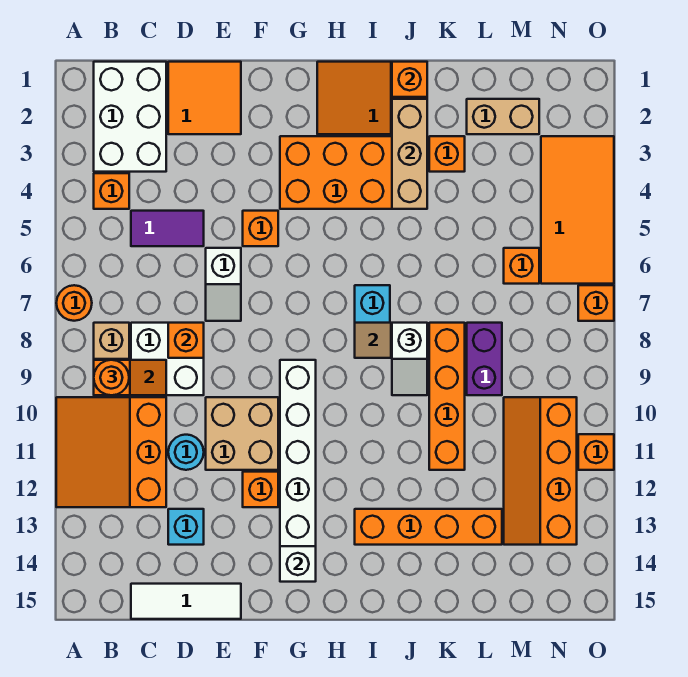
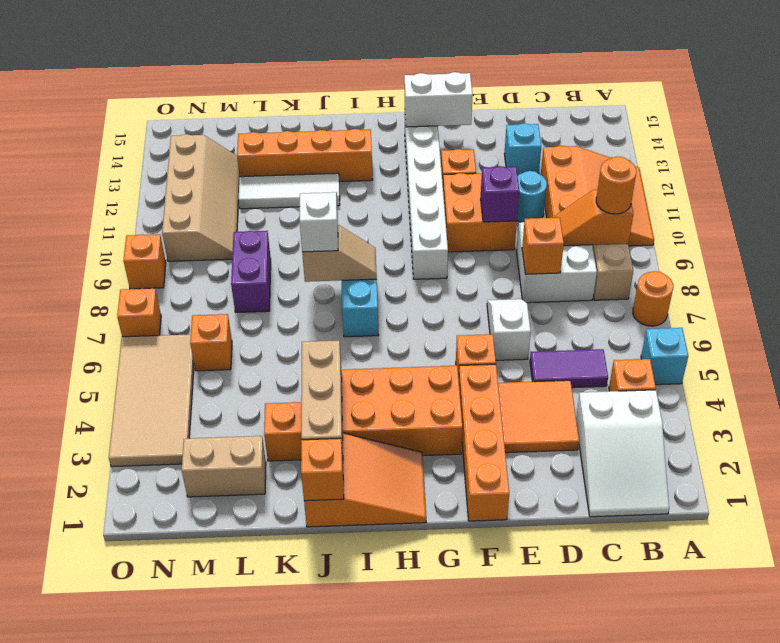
none -> cyan 1x1 brick [641,328,688,385]
white 2x3 brick [94,62,166,172] -> white 2x3 slope [576,390,669,517]
white 1x3 tile [131,584,241,619] -> white 1x3 tile moved to [239,173,340,209]
orange 2x2 tile [168,62,241,134] -> orange 2x2 tile moved to [498,380,579,453]
tan 2x2 brick [206,397,278,470] -> orange 2x2 brick [443,173,517,252]
none -> purple 1x1 brick [481,166,519,222]
white 1x1 brick [280,546,316,582] -> white 1x2 brick [404,72,473,127]
orange 1x4 brick [429,323,465,470] -> orange 1x4 brick moved to [459,364,509,521]
orange 2x4 slope [504,397,577,545] -> tan 2x4 slope [162,134,240,261]
orange 2x4 tile [541,136,614,284] -> tan 2x4 tile [109,334,194,467]
orange 1x1 brick [578,434,614,470] -> orange 1x1 brick moved to [123,234,166,289]

